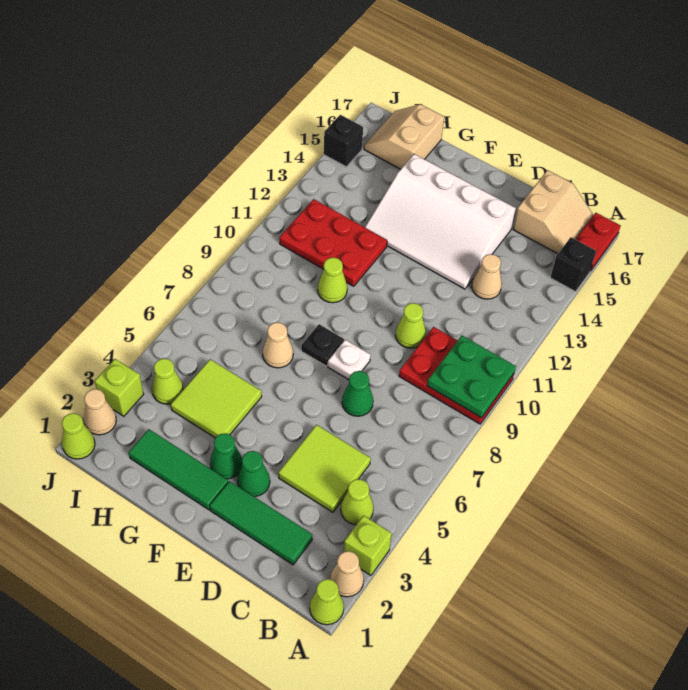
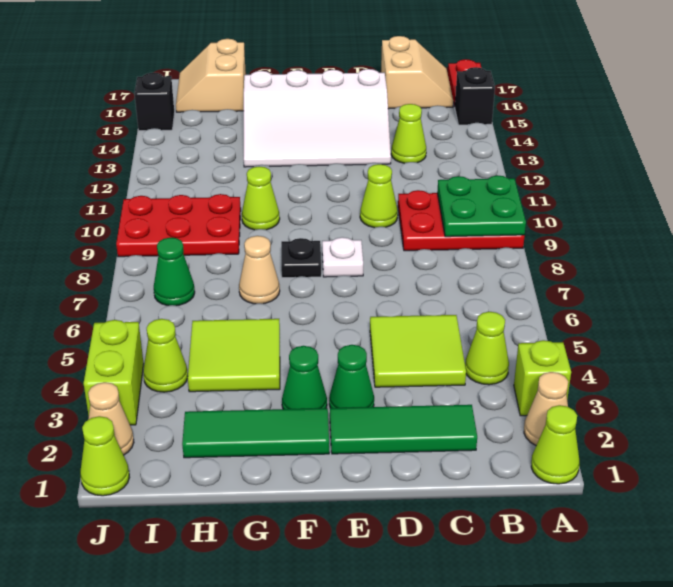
tan 1x1 cone [472,254,502,299] -> lime 1x1 cone [391,104,426,163]
green 1x1 cone [342,371,373,416] -> green 1x1 cone moved to [154,238,195,306]
red 2x3 plate [279,199,387,286] -> red 2x3 plate moved to [116,194,241,257]
lime 1x1 brick [95,359,144,416] -> lime 1x2 brick [84,320,144,425]

